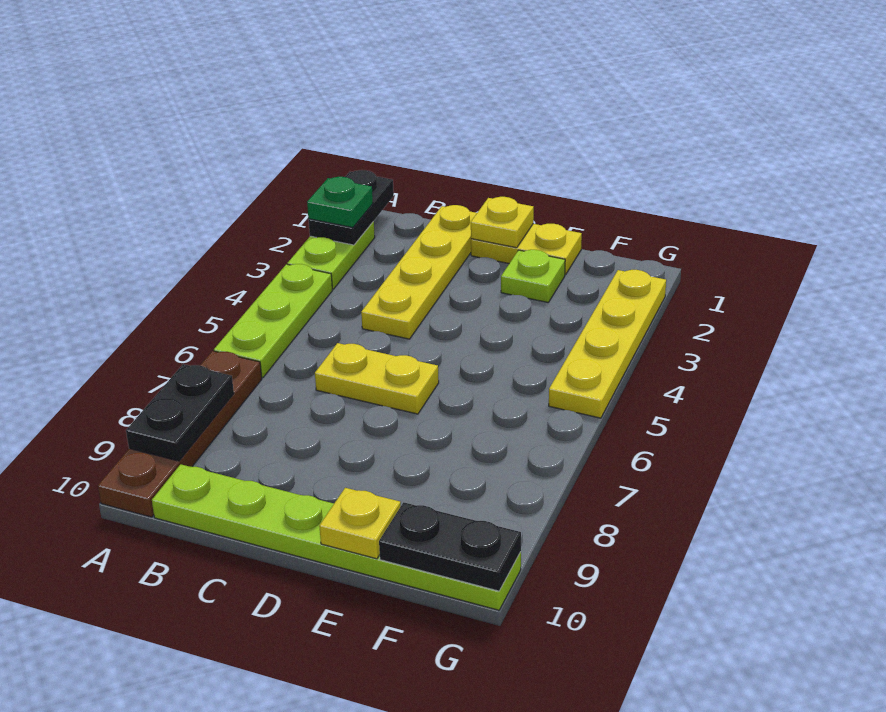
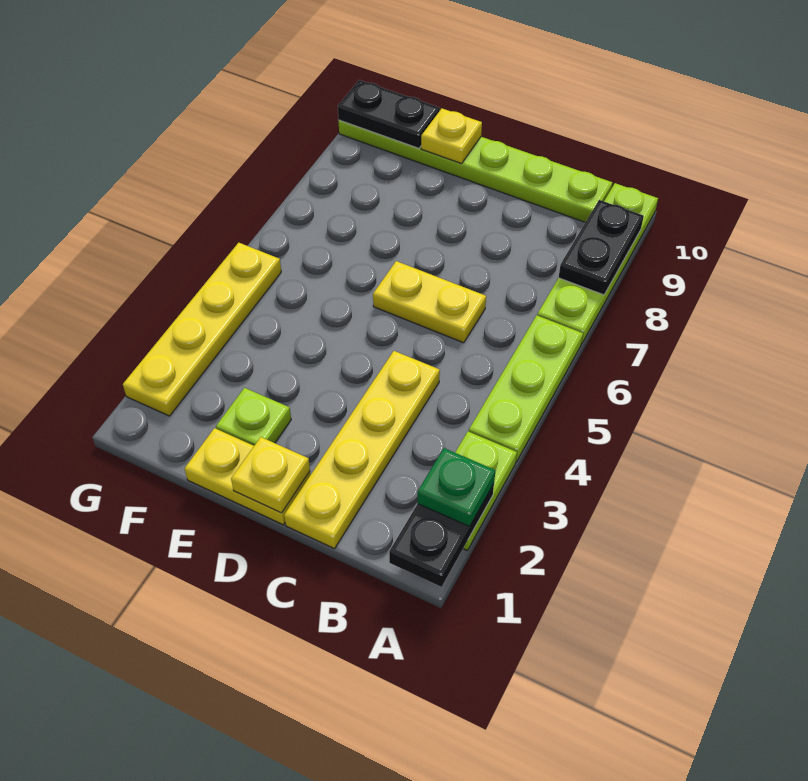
brown 1x4 plate [98,351,262,517] -> lime 1x4 plate [537,183,658,344]

